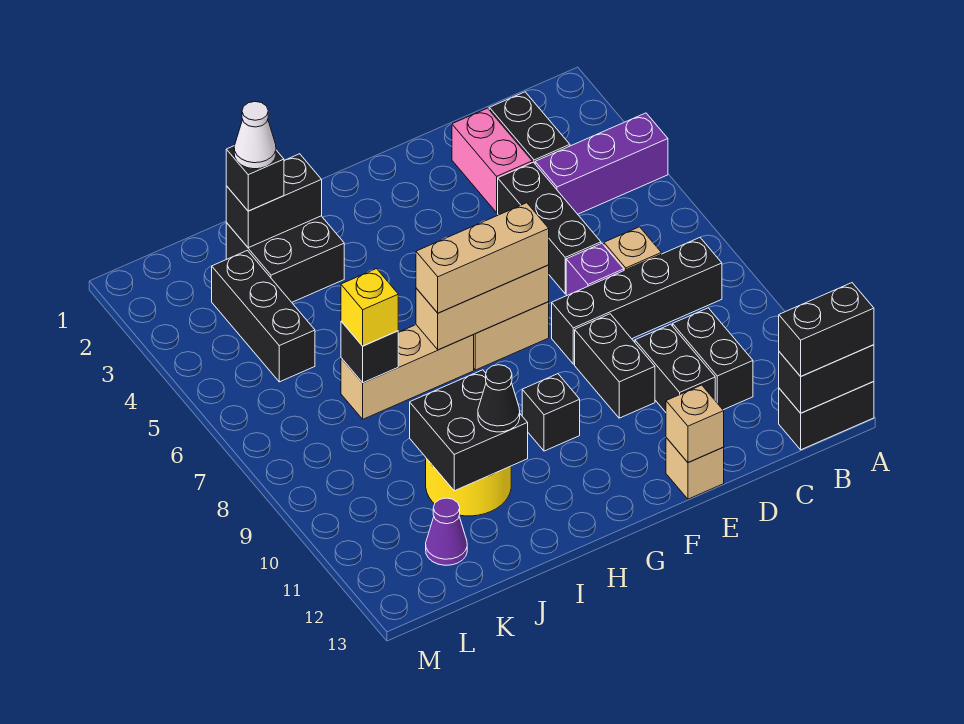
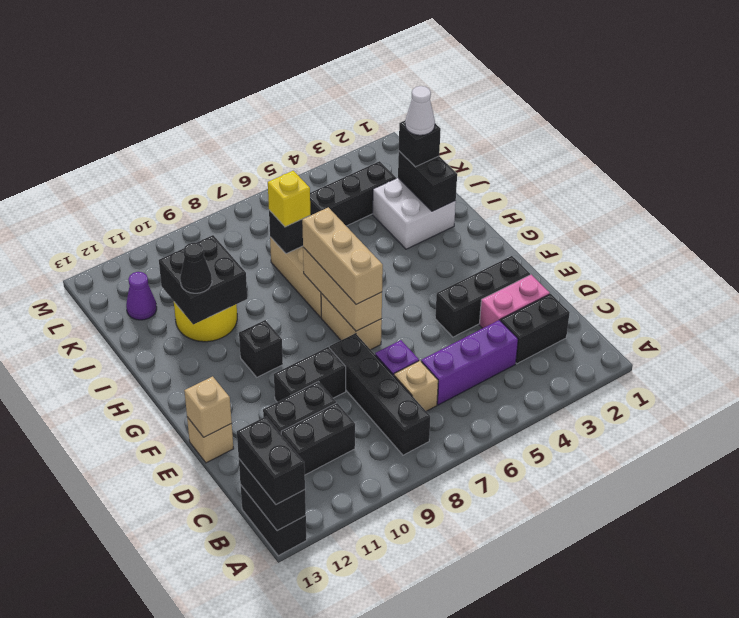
purple 1x3 brick [535,113,668,214] -> purple 1x3 brick turned to [421,320,518,405]
black 1x3 brick [498,162,601,294] -> black 1x3 brick moved to [435,256,530,337]
black 2x2 brick [226,216,344,302] -> white 2x2 brick [373,178,456,249]

